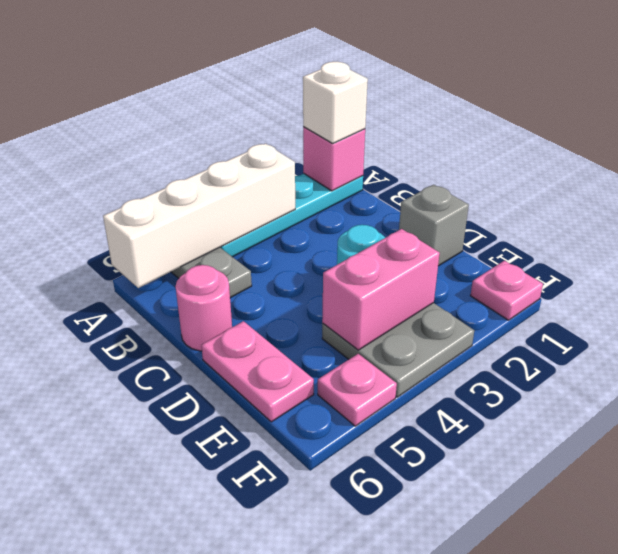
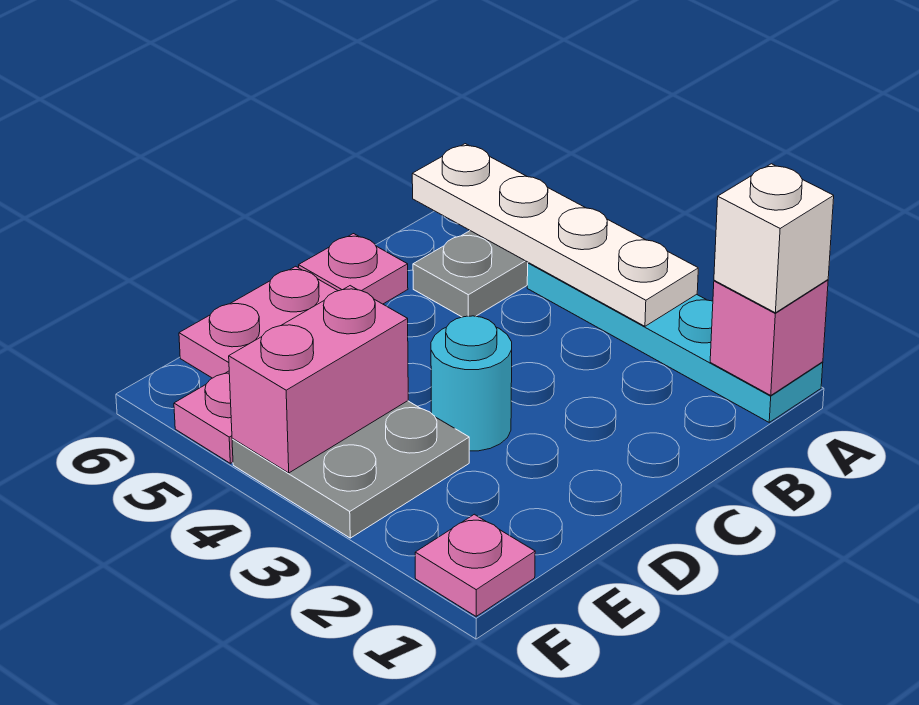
white 1x4 brick [103,144,295,288] -> white 1x4 plate [412,144,698,326]
pink 1x1 round brick [175,265,232,351] -> pink 1x1 plate [299,234,408,304]
grey 1x1 brick [399,185,469,266] -> none
pink 1x2 brick [322,229,440,350] -> pink 1x2 brick turned to [229,286,408,473]

